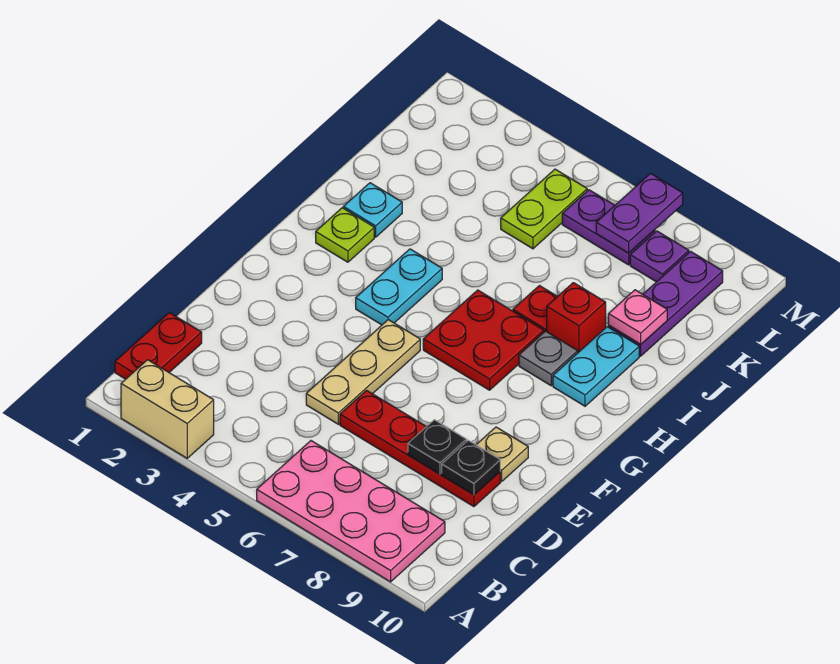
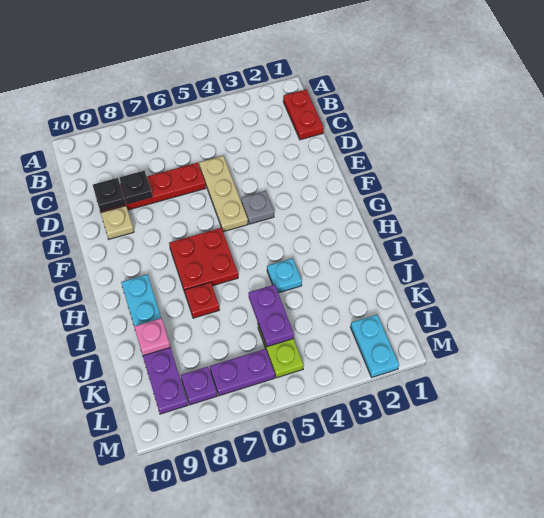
tan 1x2 brick [121,360,214,458] -> none
pink 2x4 plate [257,441,445,582] -> none
cyan 1x2 plate [356,249,442,325] -> cyan 1x2 plate moved to [350,315,399,377]
lime 1x1 plate [316,208,374,262] -> none
grey 1x1 plate [519,331,578,386] -> grey 1x1 plate moved to [241,191,274,224]
cyan 1x1 plate [343,183,402,237] -> cyan 1x1 plate moved to [267,258,302,293]
red 1x1 brick [547,283,606,352] -> none
purple 1x2 plate [596,173,683,253] -> purple 1x2 plate moved to [248,285,294,347]

